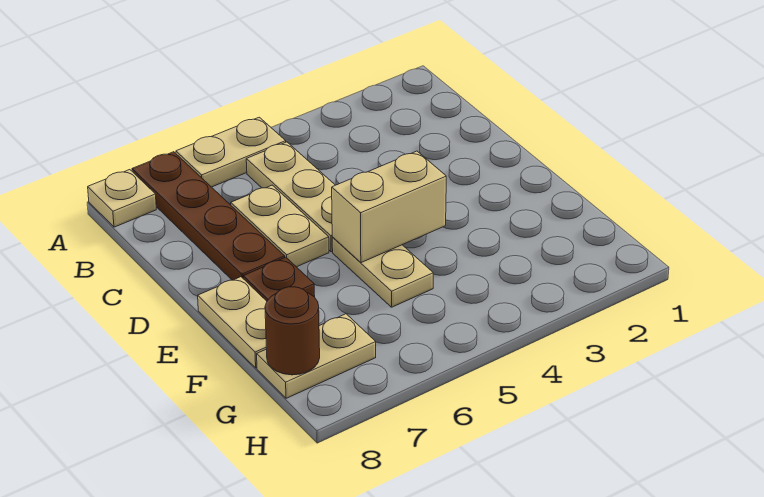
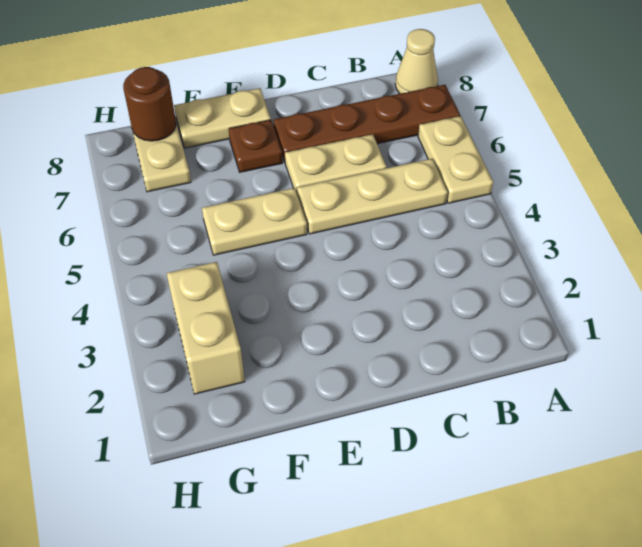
tan 1x1 plate [88,170,156,227] -> tan 1x1 cone [395,29,438,94]
tan 1x2 brick [332,151,446,263] -> tan 1x2 brick moved to [167,262,245,394]

